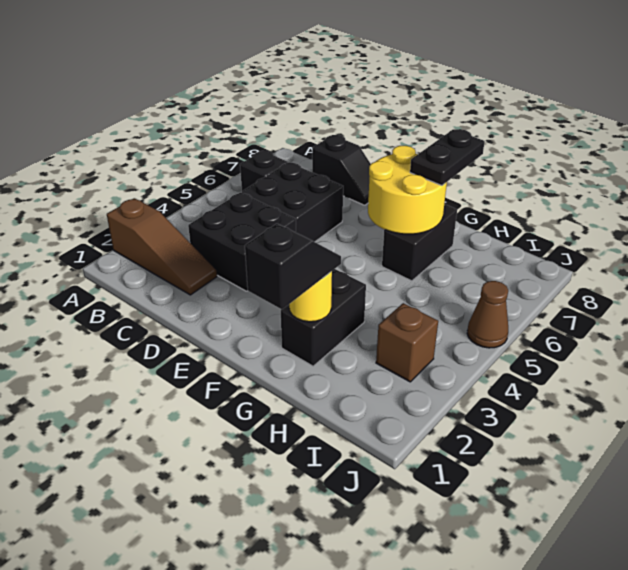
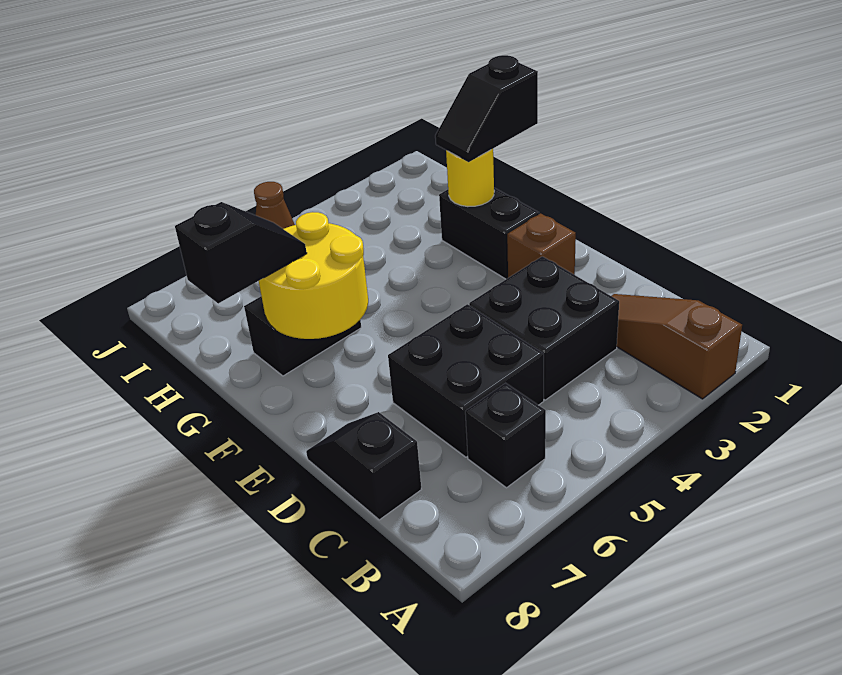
black 1x2 brick [281,269,366,366] -> black 1x2 brick turned to [439,188,539,279]
black 1x2 plate [410,129,485,185] -> black 1x2 slope [175,202,307,304]
brown 1x1 brick [376,303,438,382] -> brown 1x1 brick moved to [507,213,576,278]

